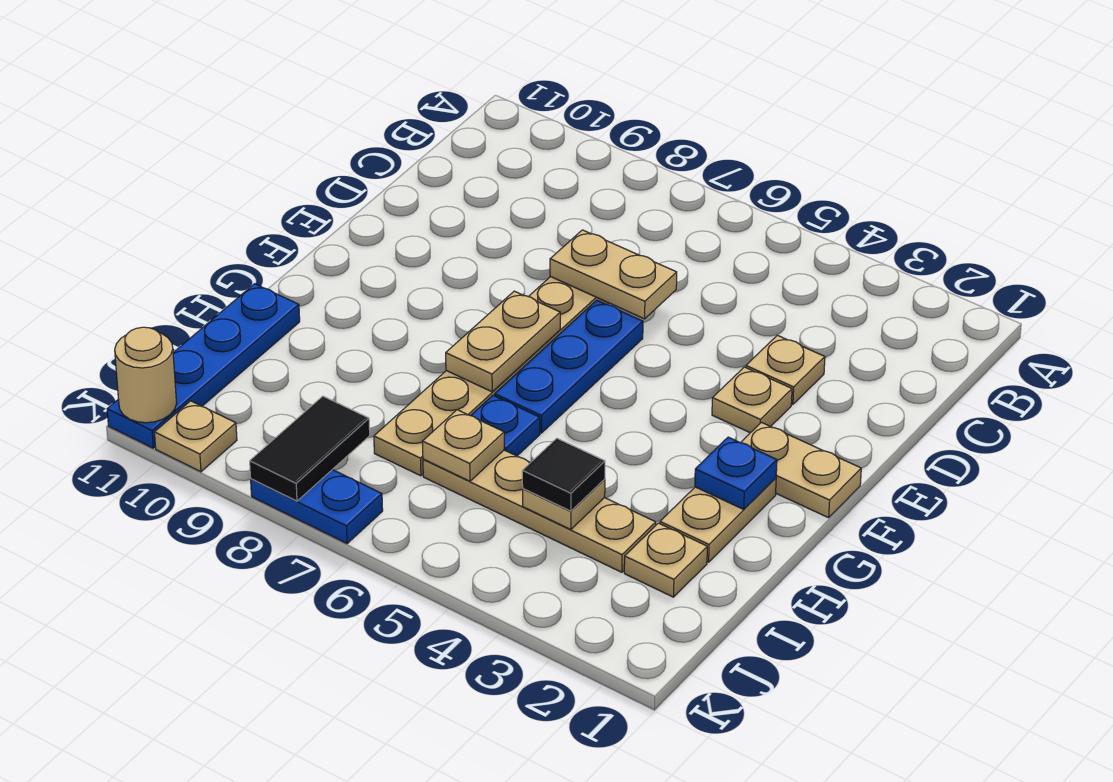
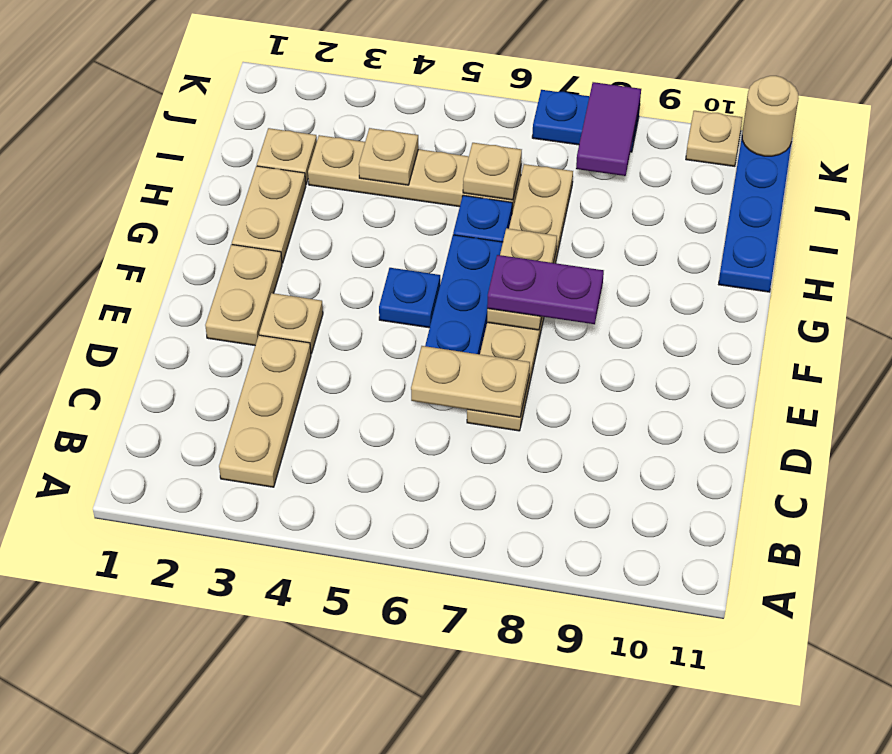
tan 1x1 plate [746,335,825,404] -> tan 1x3 plate [219,335,311,487]
tan 1x2 plate [741,422,861,518] -> tan 1x2 plate turned to [205,244,282,345]
none -> purple 1x2 plate [487,255,604,324]
blue 1x1 plate [695,437,777,509] -> blue 1x1 plate moved to [379,268,440,328]
black 1x1 tile [522,438,605,511] -> none
black 1x2 tile [250,396,370,501] -> purple 1x2 tile [576,82,641,176]

